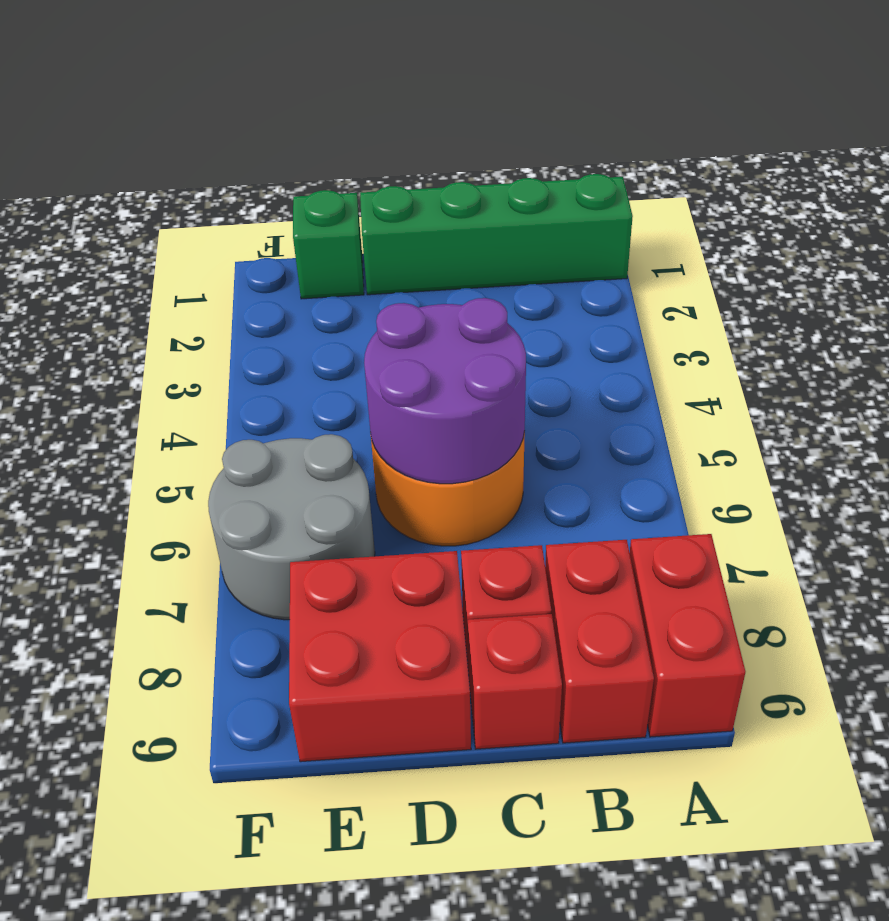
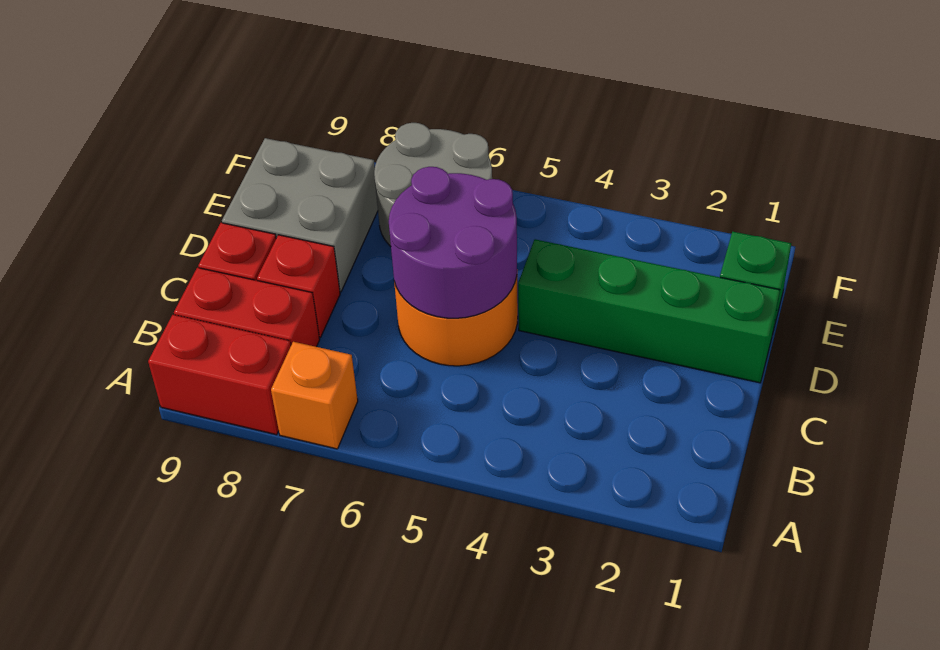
green 1x4 brick [360,174,633,295] -> green 1x4 brick turned to [518,239,780,383]
none -> orange 1x1 brick [271,342,358,449]
red 2x2 brick [289,551,471,762] -> grey 2x2 brick [222,138,378,292]

